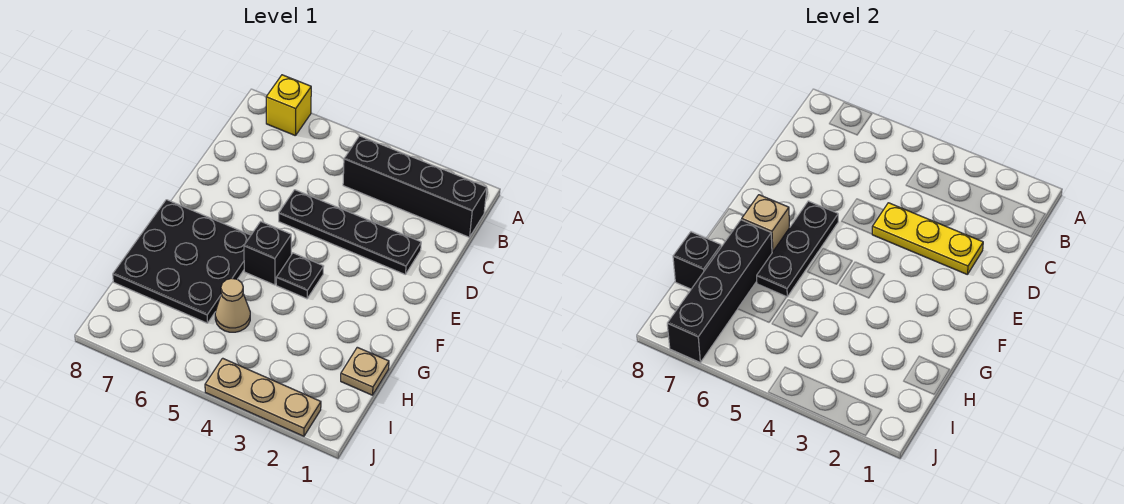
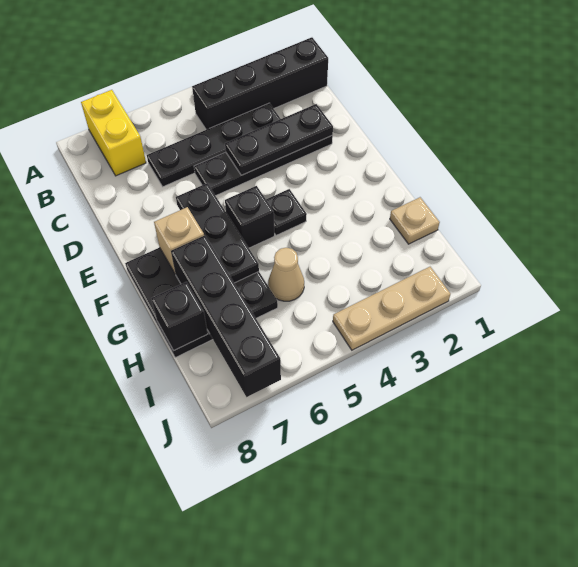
yellow 1x1 brick [266,75,311,136] -> yellow 1x2 brick [81,90,146,176]
none -> black 1x4 plate [147,103,281,187]
yellow 1x3 plate [872,203,983,274] -> black 1x3 plate [225,104,333,175]

